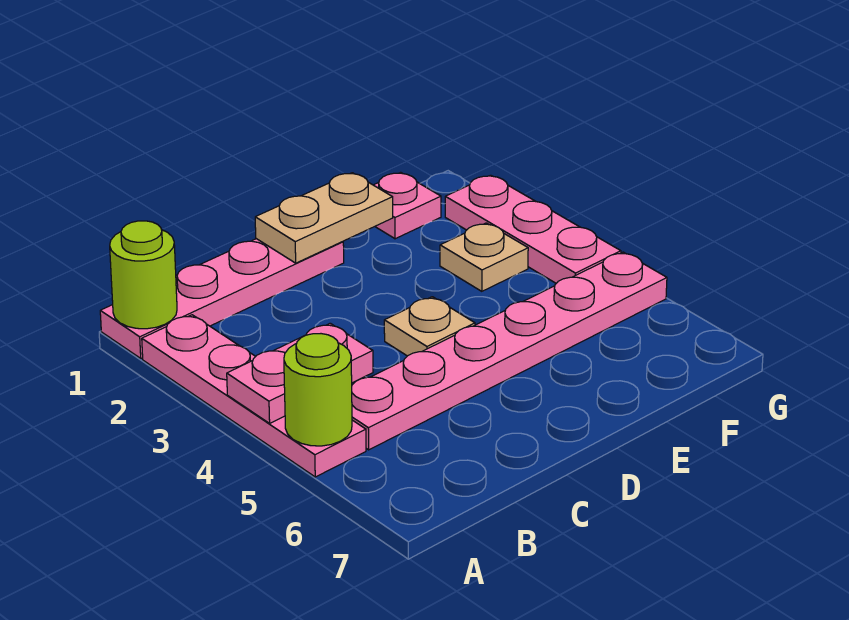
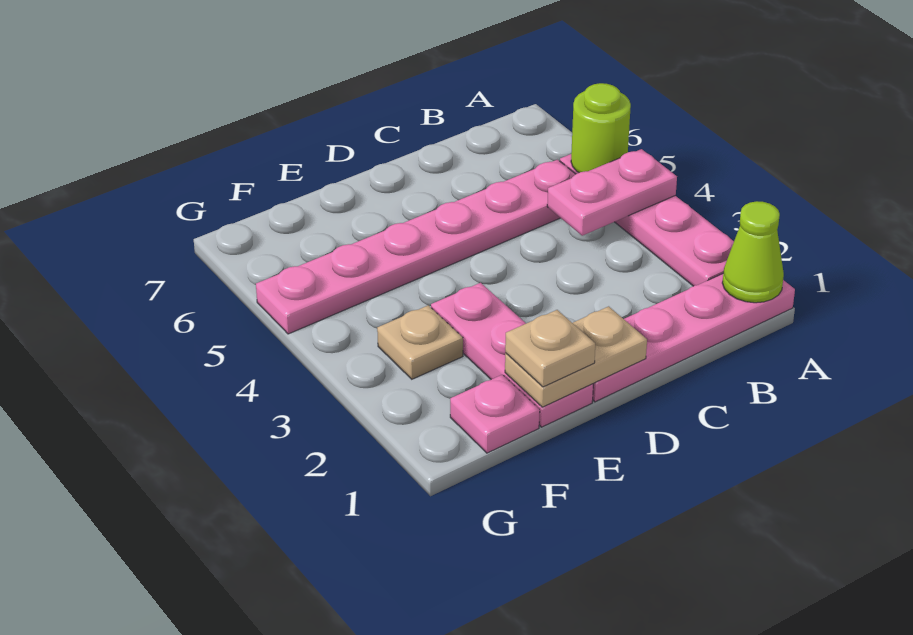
lime 1x1 round brick [110,221,177,329] -> lime 1x1 cone [722,201,784,303]
tan 1x1 plate [384,297,475,356] -> tan 1x1 plate moved to [505,310,595,387]
pink 1x3 plate [445,175,621,283] -> pink 1x3 plate moved to [431,283,593,427]

